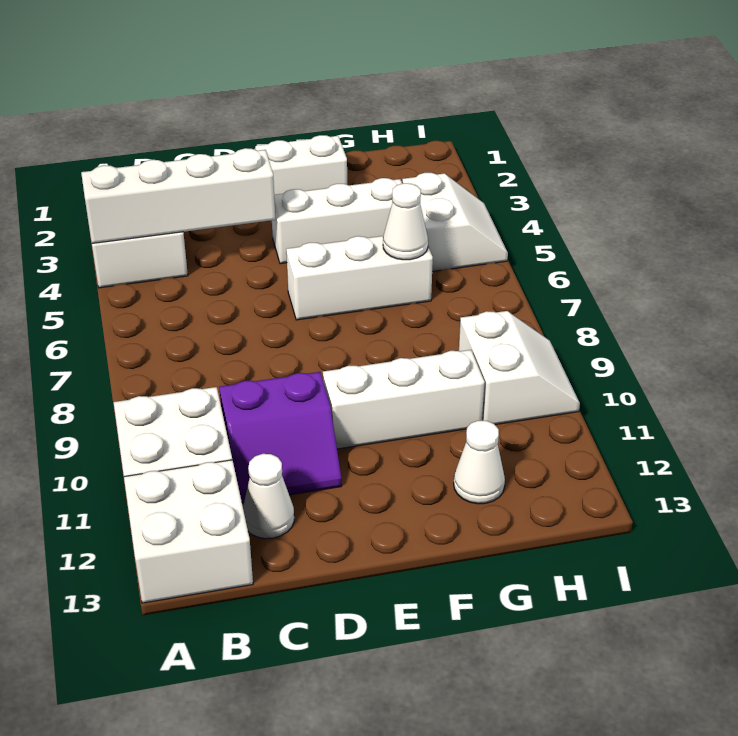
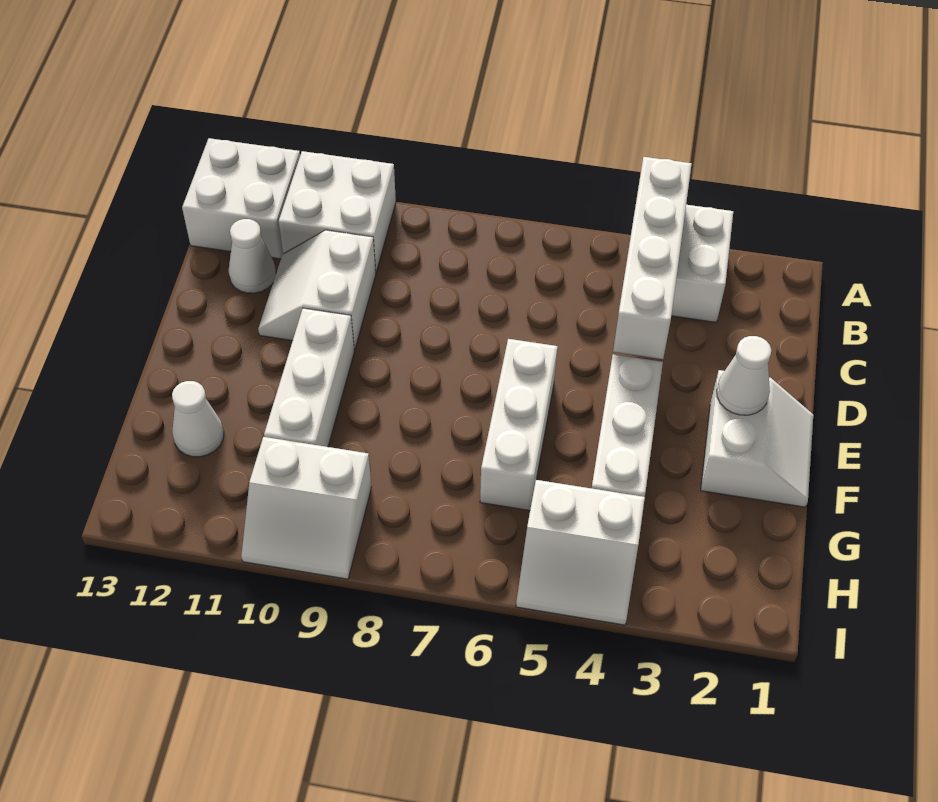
purple 2x2 slope [219,372,342,502] -> white 2x2 slope [258,230,376,350]
white 1x1 cone [383,183,428,260] -> white 1x1 cone moved to [717,336,771,415]

